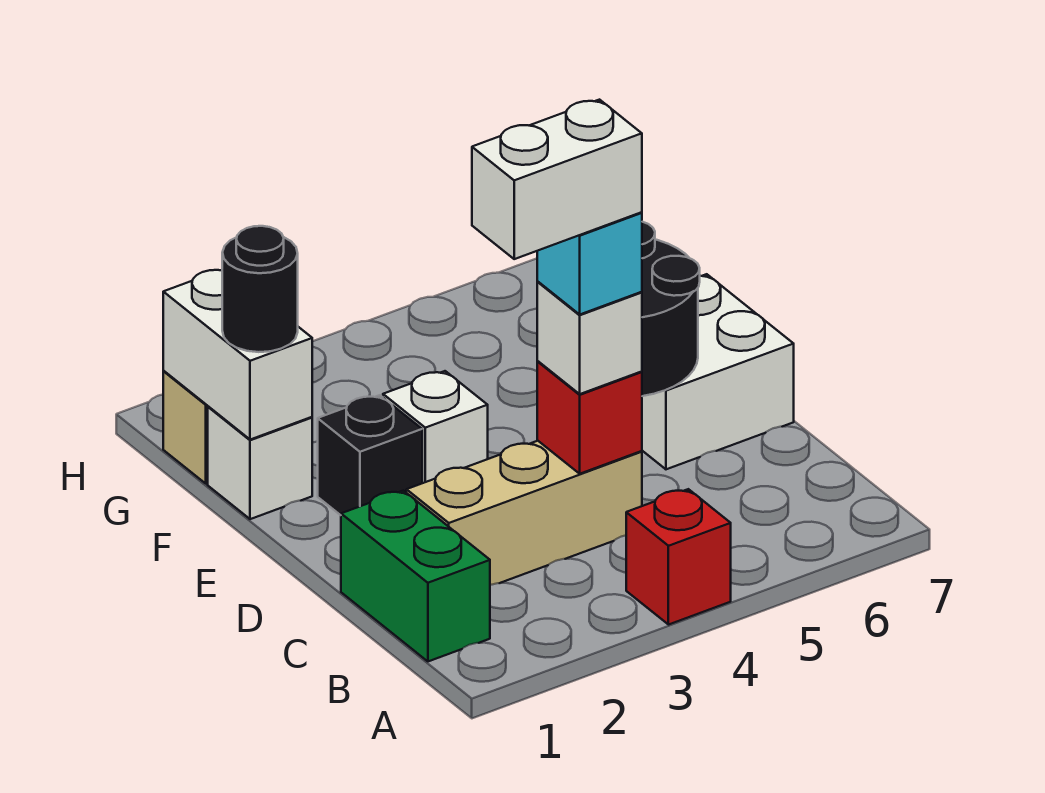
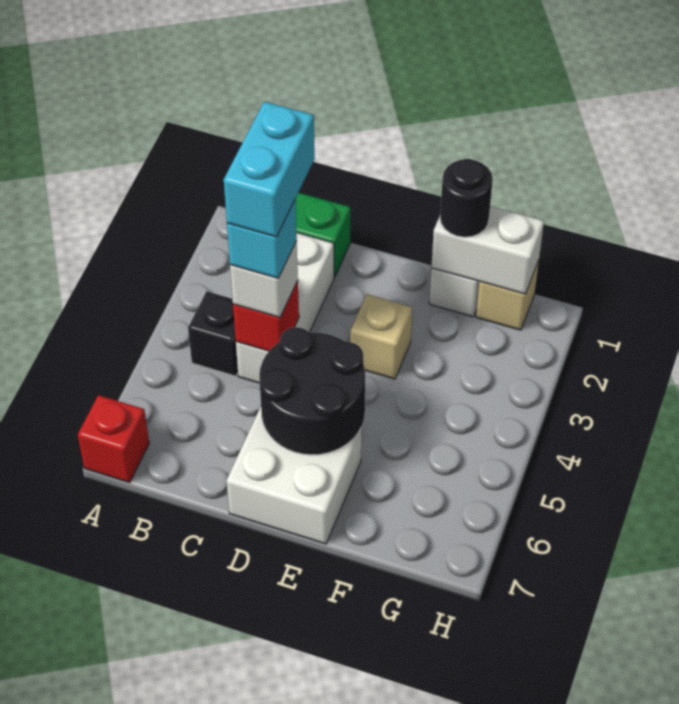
red 1x1 brick [626,489,731,625] -> red 1x1 brick moved to [78,395,149,483]
tan 1x3 brick [406,441,642,585] -> white 1x3 brick [236,232,334,383]
white 1x2 brick [472,100,642,259] -> cyan 1x2 brick [224,102,315,237]
black 1x1 brick [318,395,422,515] -> black 1x1 brick moved to [188,291,238,376]
white 1x1 brick [383,371,488,483] -> tan 1x1 brick [350,294,412,379]

